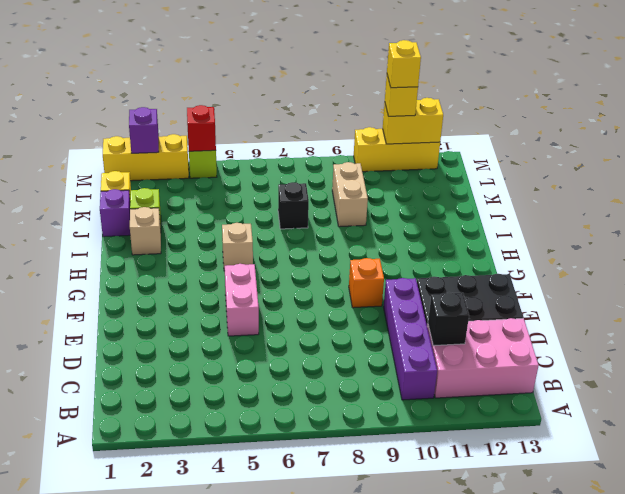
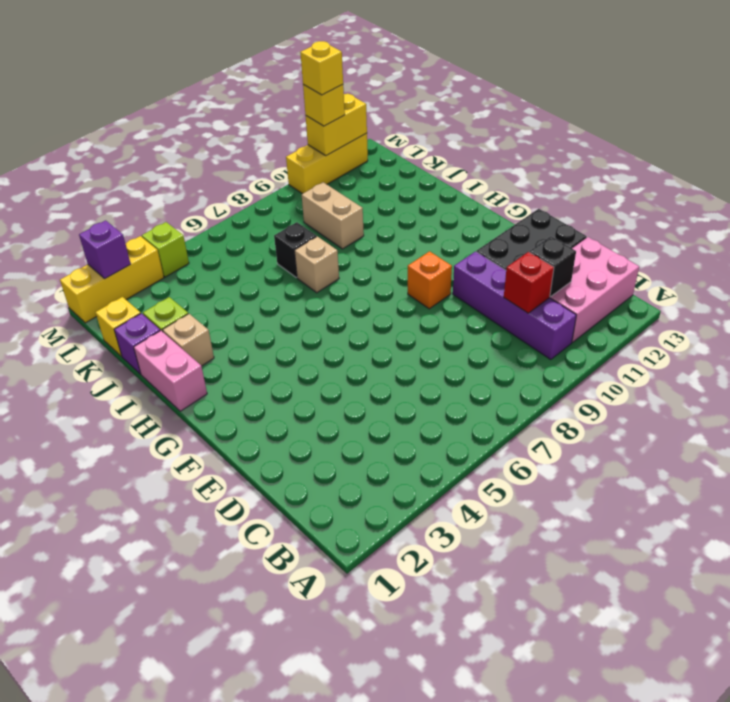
pink 1x2 brick [225,264,259,336] -> pink 1x2 brick moved to [134,331,207,411]
tan 1x1 brick [222,223,253,271] -> tan 1x1 brick moved to [294,236,339,293]
red 1x1 brick [187,105,216,151] -> red 1x1 brick moved to [504,252,554,313]

